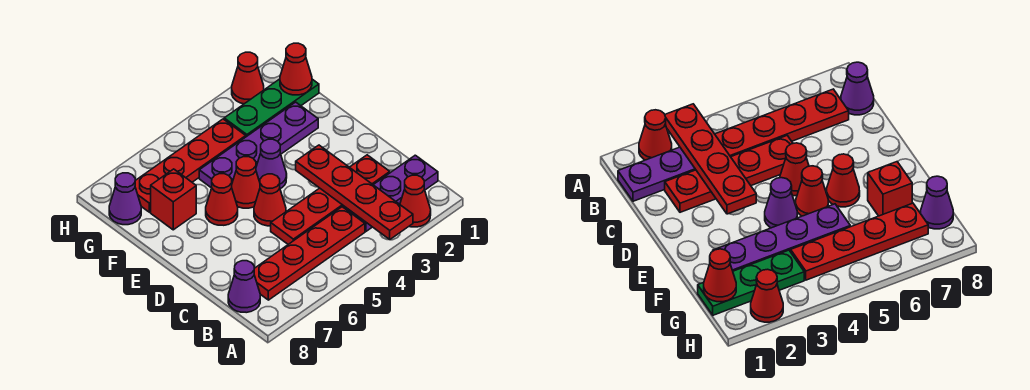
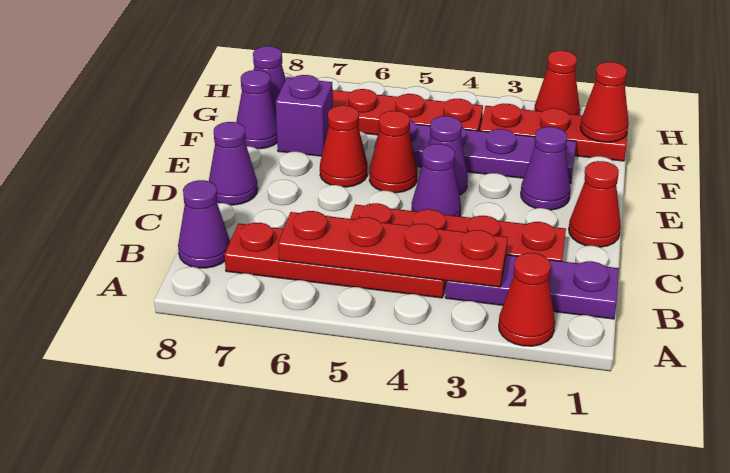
red 1x4 plate [296,145,413,240] -> red 1x4 plate turned to [278,211,508,287]
none -> purple 1x1 cone [411,144,461,216]
red 1x1 cone [254,174,286,226] -> red 1x1 cone moved to [569,161,621,247]
none -> purple 1x1 cone [209,122,258,205]
none -> purple 1x1 cone [521,127,570,210]
red 1x1 brick [151,169,196,230] -> purple 1x1 brick [276,75,333,156]
none -> purple 1x1 cone [236,70,277,149]
green 1x3 plate [224,79,319,137] -> red 1x3 plate [480,103,627,161]

